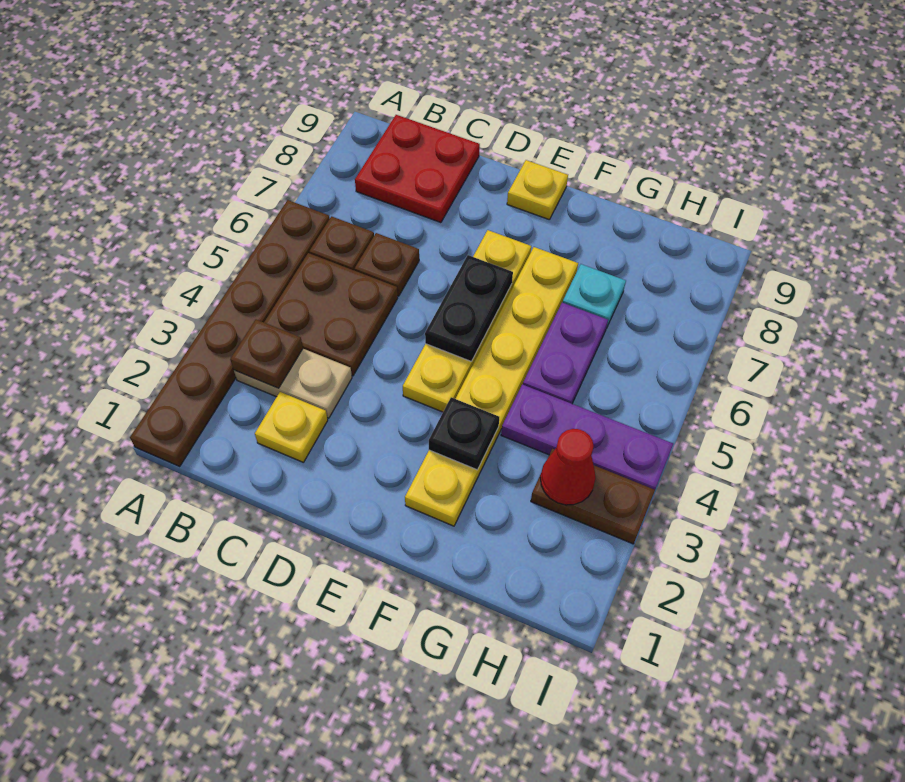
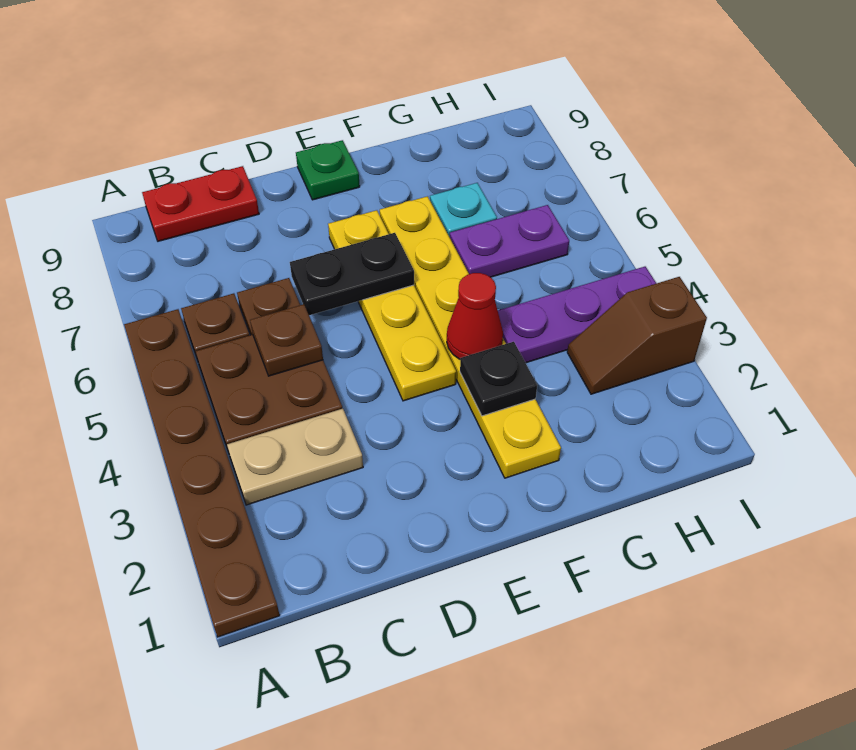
brown 1x1 plate [230,320,303,388] -> brown 1x1 plate moved to [250,304,323,376]
red 2x2 plate [355,115,480,223] -> red 1x2 plate [142,166,259,241]
yellow 1x1 plate [255,392,328,462] -> none
black 1x2 plate [425,255,513,362] -> black 1x2 plate turned to [290,233,414,315]
yellow 1x1 plate [507,160,568,220] -> green 1x1 plate [296,140,360,200]
purple 1x2 plate [523,302,608,404] -> purple 1x2 plate turned to [450,205,569,277]
brown 1x2 plate [531,449,655,544] -> brown 1x2 slope [567,277,707,394]
red 1x1 cone [540,429,596,505] -> red 1x1 cone moved to [447,273,503,359]

